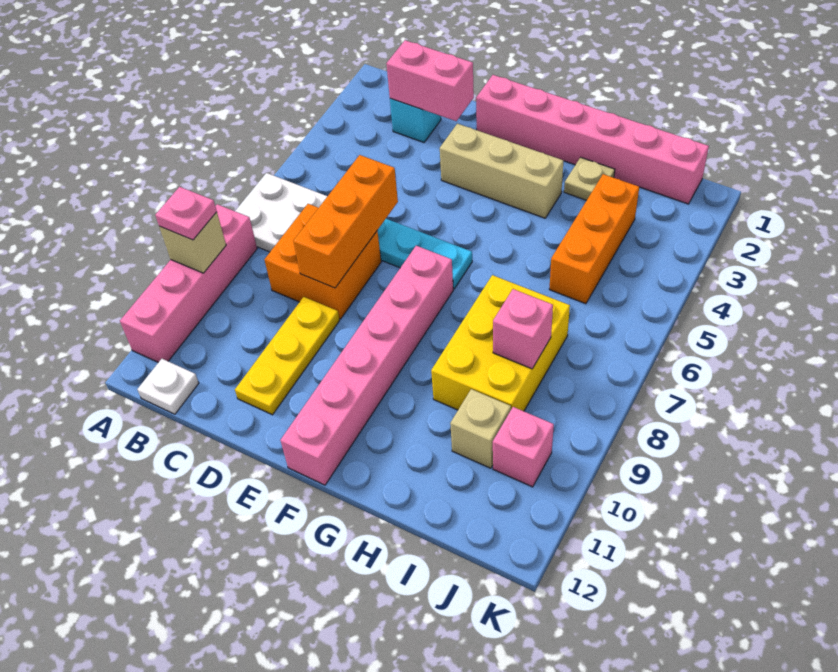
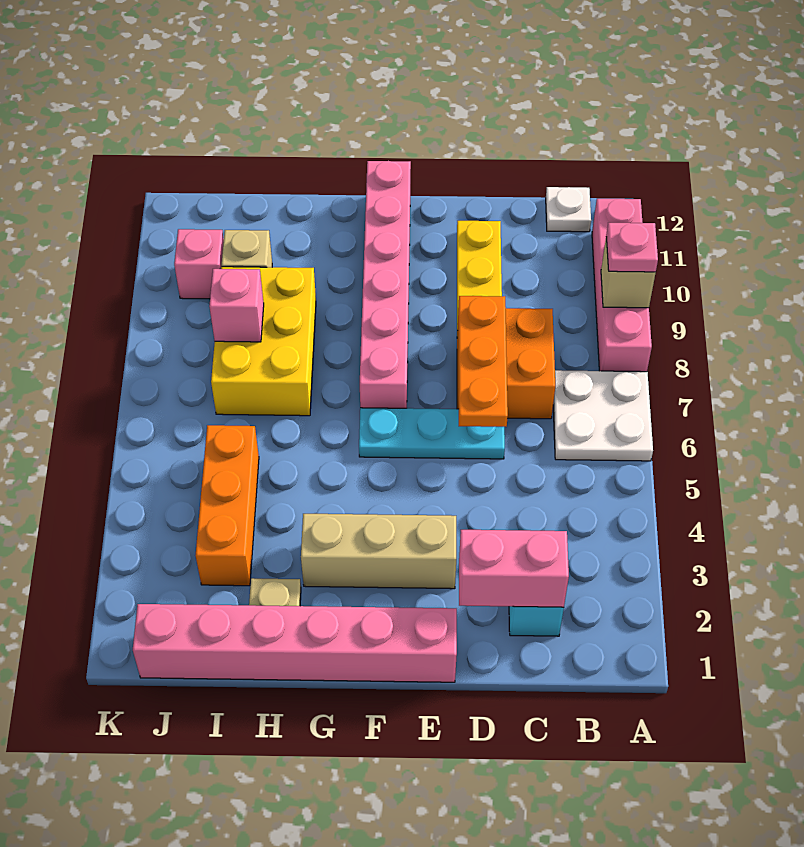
orange 1x3 brick [293,155,398,288] -> orange 1x3 plate [459,296,508,427]

